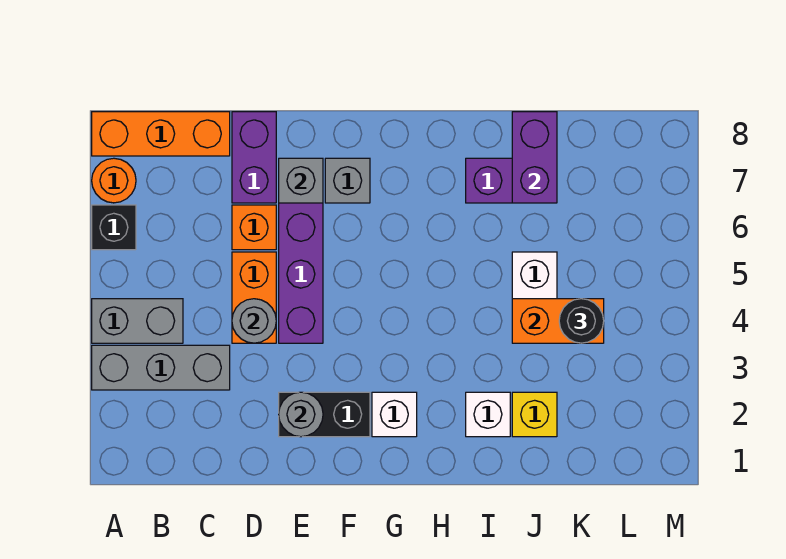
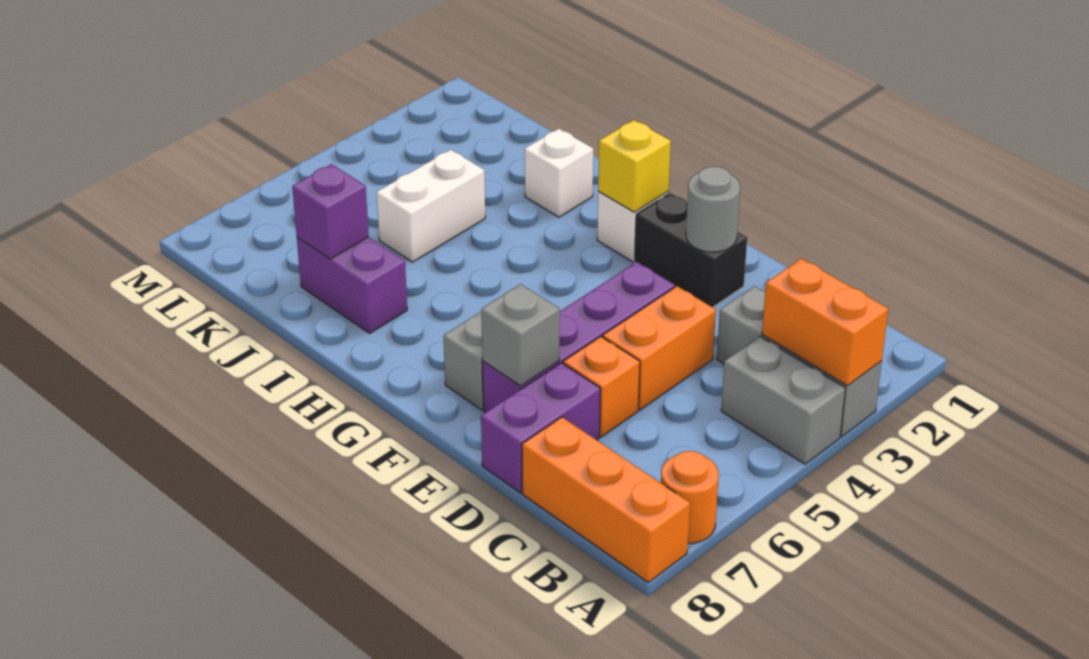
black 1x1 brick [92,205,136,250] -> none
grey 1x1 round brick [232,299,276,343] -> none
yellow 1x1 brick [512,392,557,437] -> yellow 1x1 brick moved to [598,120,671,212]
orange 1x2 brick [512,299,604,343] -> orange 1x2 brick moved to [762,259,888,386]
purple 1x2 brick [512,112,557,203] -> purple 1x1 brick [292,164,369,259]
black 1x1 round brick [559,299,604,343] -> none

